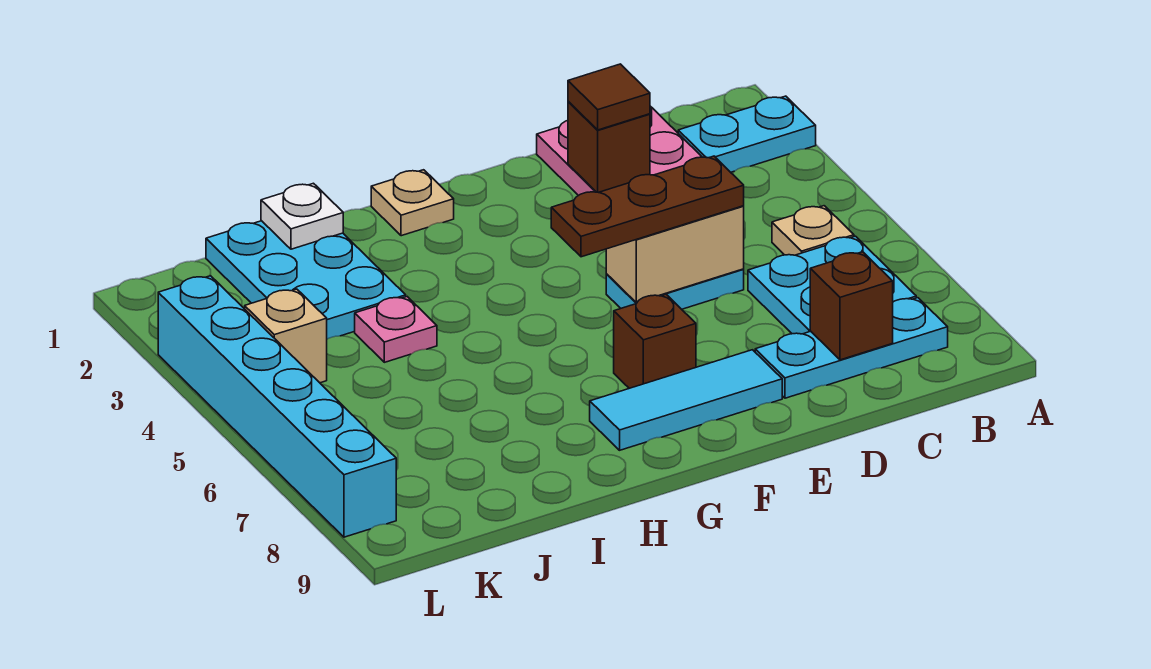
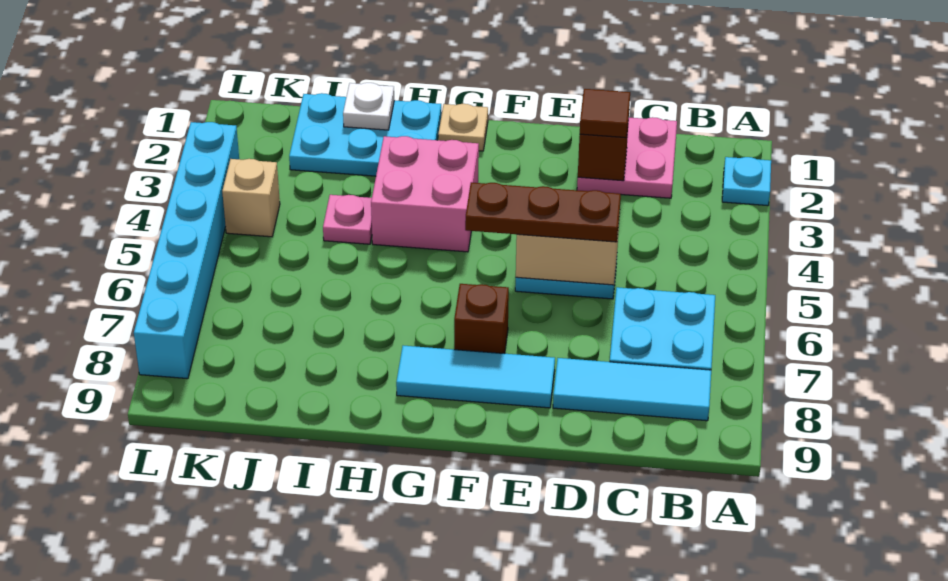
cyan 1x2 plate [678,96,816,172] -> cyan 1x1 plate [722,157,771,206]
tan 1x1 plate [772,206,854,255] -> none
cyan 1x3 plate [755,298,948,398] -> cyan 1x3 tile [553,358,711,421]
brown 1x1 brick [810,252,893,360] -> none
none -> pink 2x2 brick [371,136,479,252]
cyan 2x3 plate [206,221,406,339] -> cyan 2x3 plate turned to [289,93,441,176]

